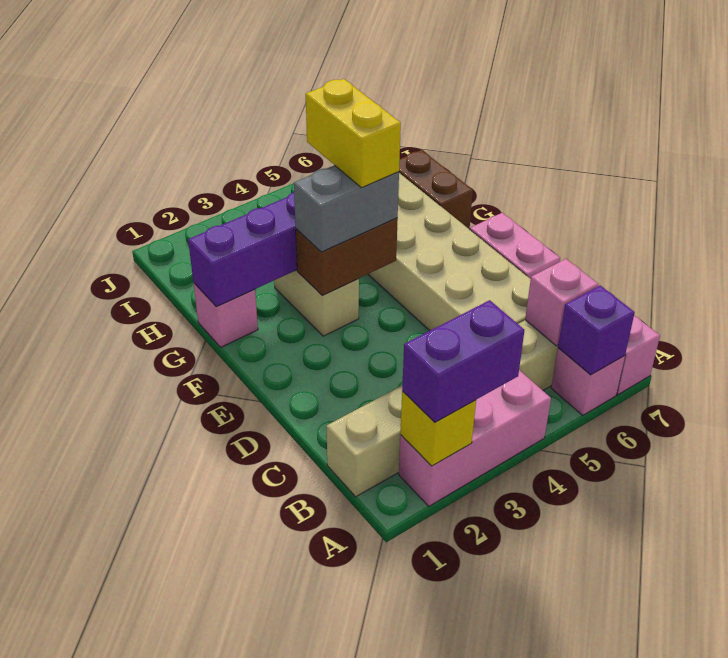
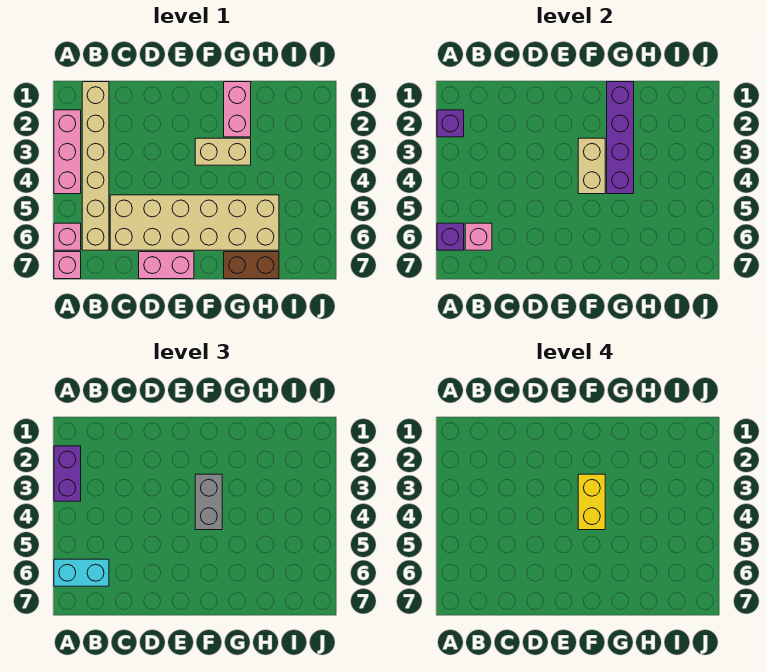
yellow 1x1 brick [400,391,476,466] -> purple 1x1 brick [437,110,464,137]
none -> cyan 1x2 brick [54,559,109,586]
brown 1x2 brick [296,218,398,295] -> tan 1x2 brick [578,138,605,194]
yellow 1x2 brick [306,79,401,188] -> yellow 1x2 brick turned to [578,474,605,530]
pink 1x1 brick [194,283,258,347] -> pink 1x2 brick [224,82,251,137]

